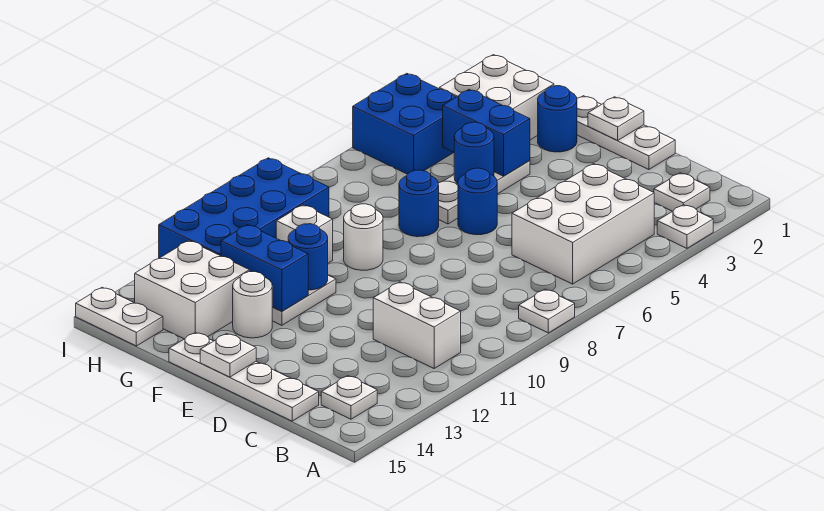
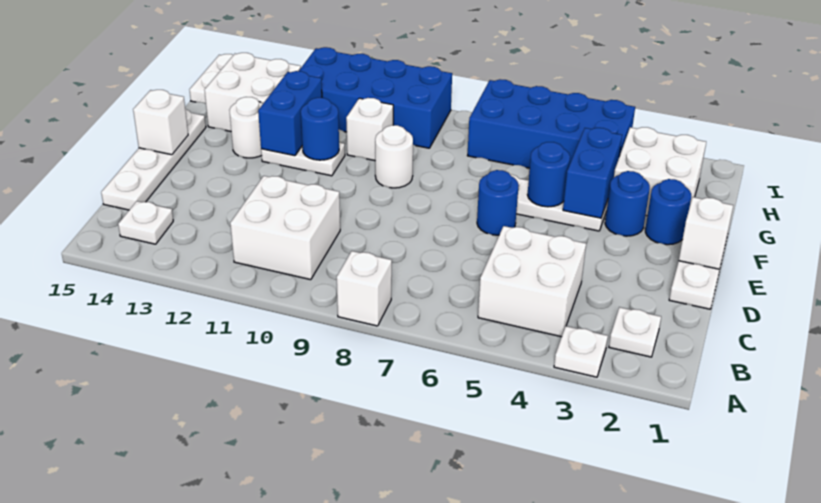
white 1x1 plate [519,289,575,333] -> white 1x1 brick [337,251,392,326]
white 2x3 brick [512,164,654,284] -> white 2x2 brick [478,226,586,337]
white 1x2 brick [373,282,461,368] -> white 2x2 brick [230,176,340,280]
white 1x1 plate [588,97,644,141] -> white 1x1 brick [679,197,733,269]
white 1x1 plate [200,333,256,377] -> white 1x1 brick [133,90,188,155]
blue 1x1 round brick [399,170,439,237] -> blue 1x1 round brick moved to [605,171,650,236]
blue 2x2 brick [353,73,456,174] -> blue 2x4 brick [467,79,635,168]

